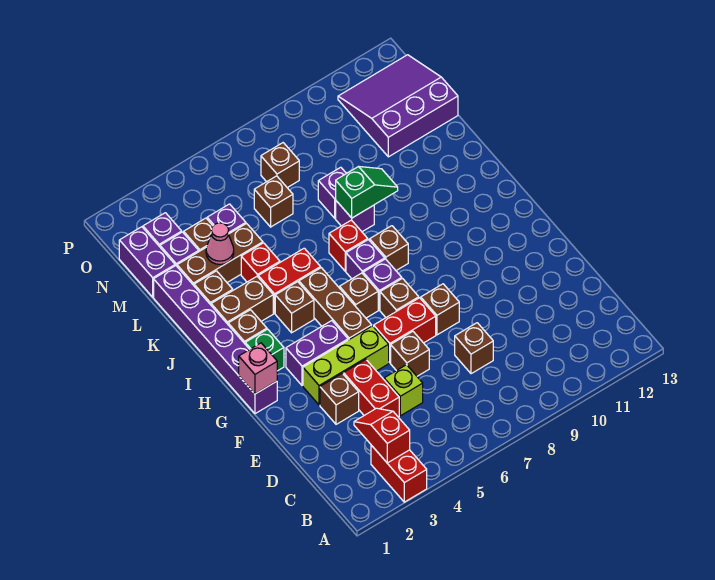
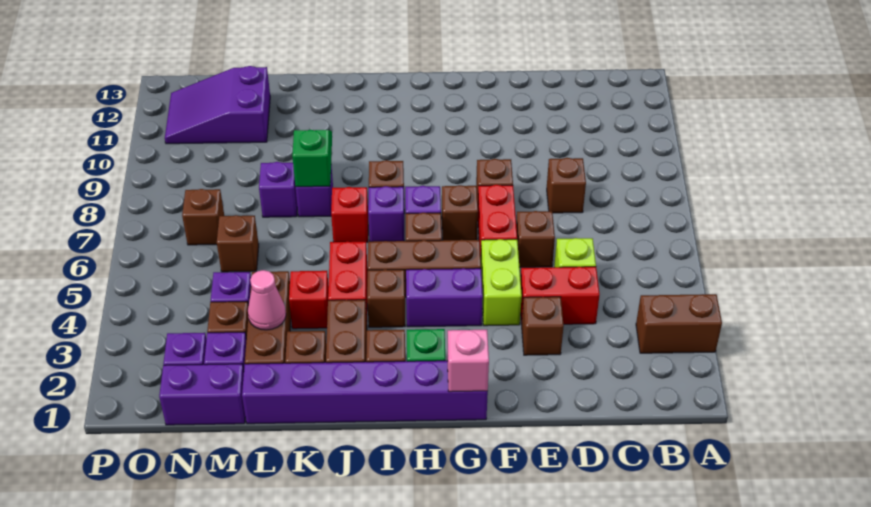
red 1x2 brick [371,445,427,502] -> brown 1x2 brick [636,294,722,353]
red 1x2 slope [354,408,410,463] -> none
lime 1x3 brick [303,326,389,405] -> lime 1x2 brick [481,239,522,326]
purple 1x2 brick [286,321,348,386] -> purple 1x2 brick turned to [406,268,483,327]
purple 3x3 slope [338,55,458,157] -> purple 2x3 slope [165,66,270,144]

